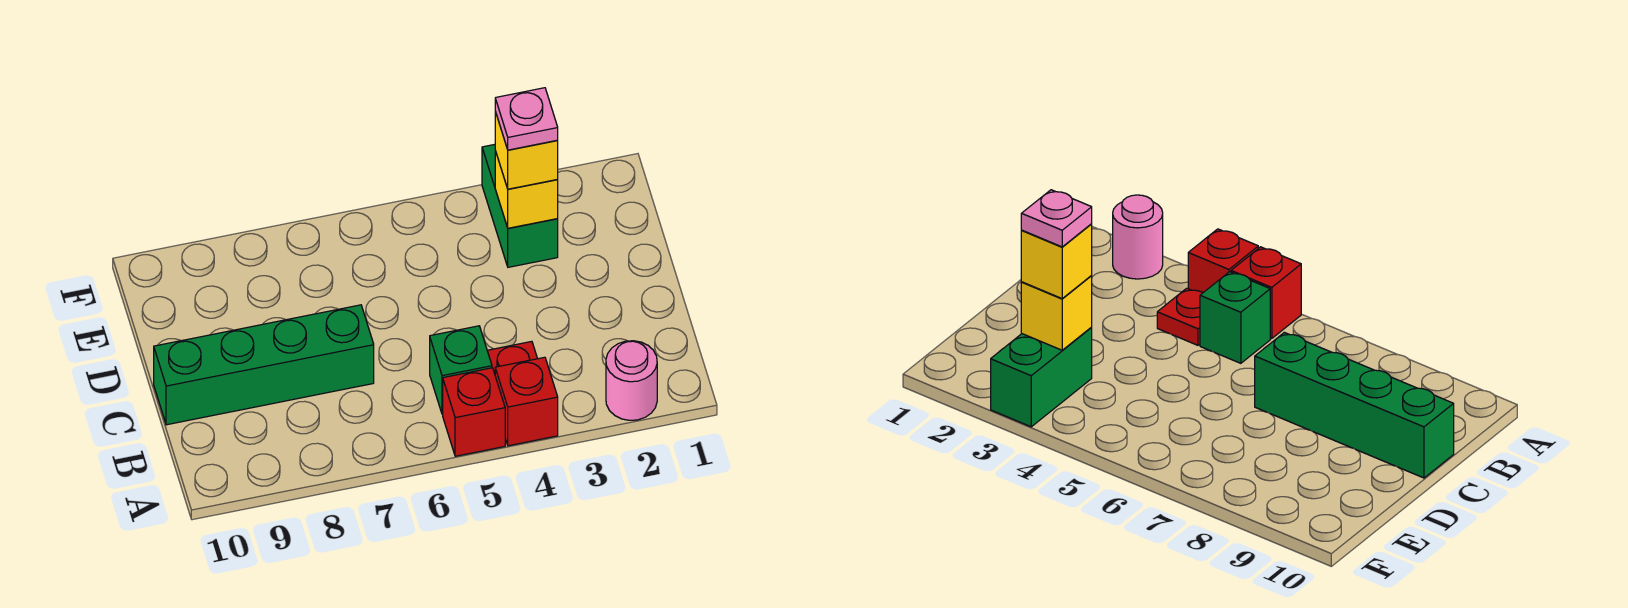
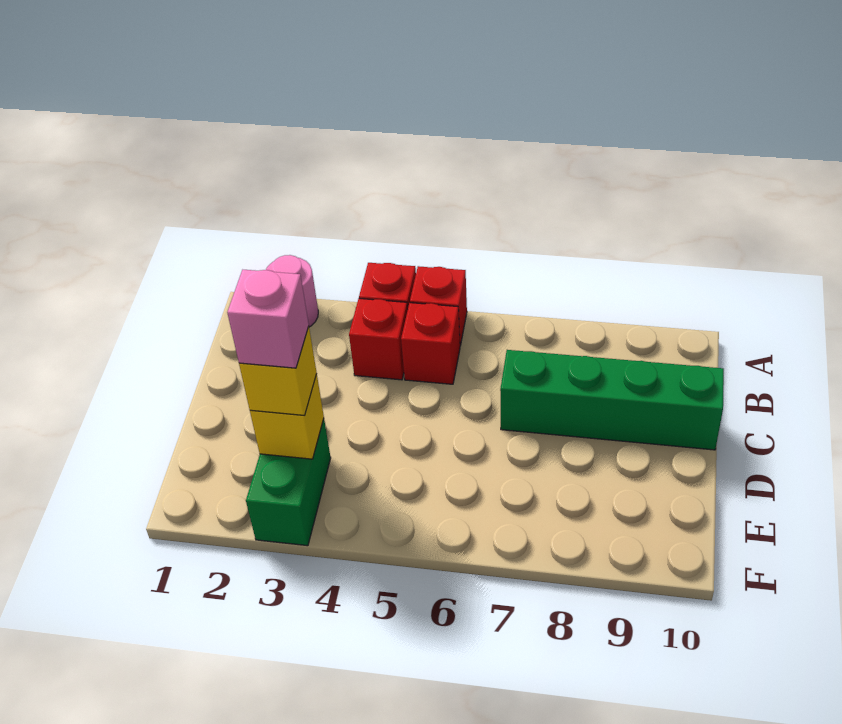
red 1x1 plate [487,341,537,374] -> red 1x1 brick [349,298,408,380]
green 1x1 brick [430,326,492,414] -> red 1x1 brick [401,303,460,384]
pink 1x1 plate [495,88,558,150] -> pink 1x1 brick [227,270,309,368]

